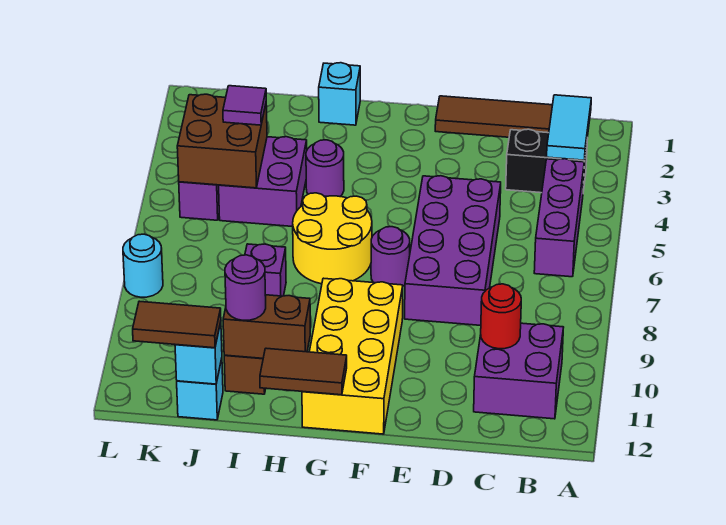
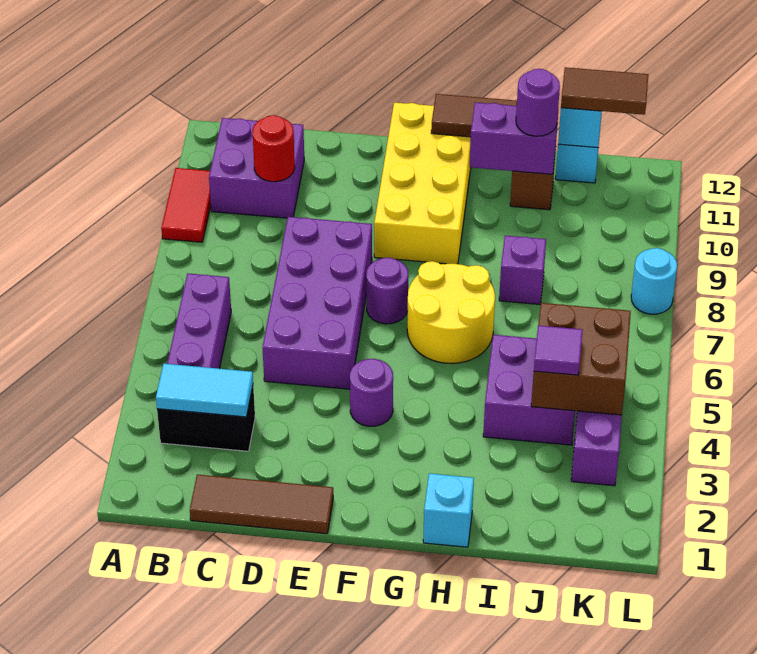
none -> red 1x2 tile [161,168,211,242]
cyan 1x2 tile [547,95,591,160] -> cyan 1x2 tile turned to [156,364,253,417]
purple 1x1 round brick [306,140,344,197] -> purple 1x1 round brick moved to [350,359,393,426]
brown 1x2 brick [223,295,310,358] -> purple 1x2 brick [470,103,559,174]

